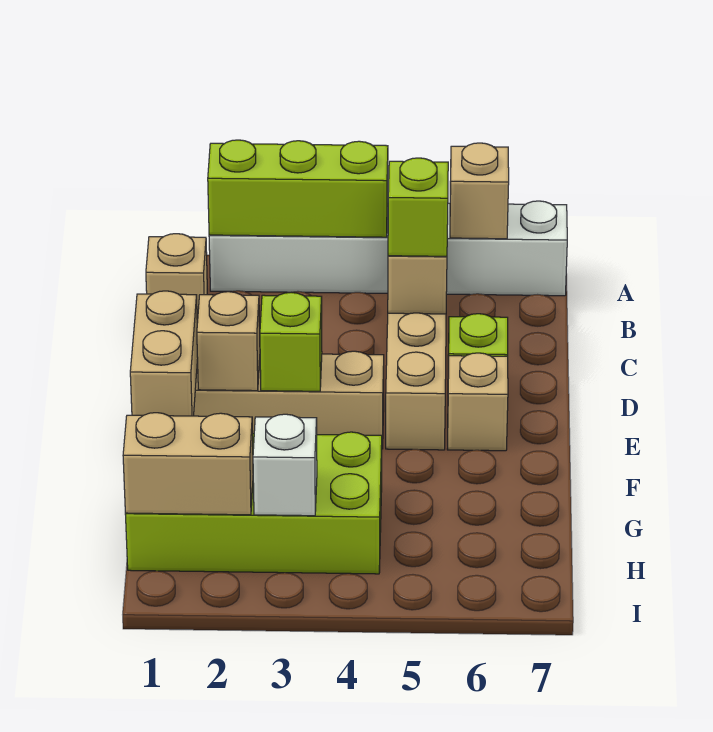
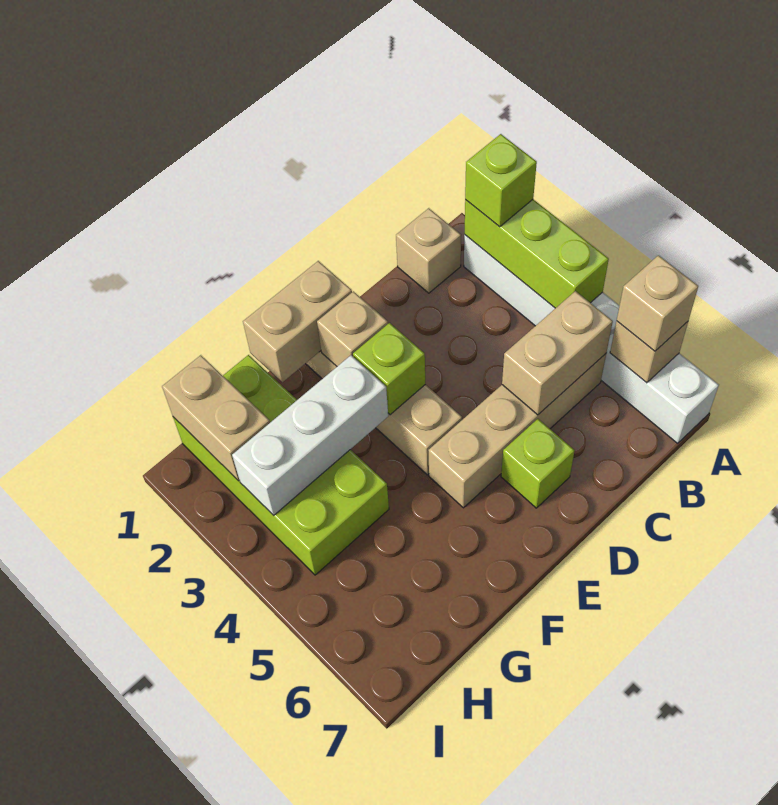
lime 1x1 brick [388,158,448,256] -> lime 1x1 brick moved to [465,134,537,227]
tan 1x1 brick [447,353,508,451] -> tan 1x1 brick moved to [617,255,698,351]
white 1x1 brick [253,414,317,516] -> white 1x3 brick [232,355,388,515]

